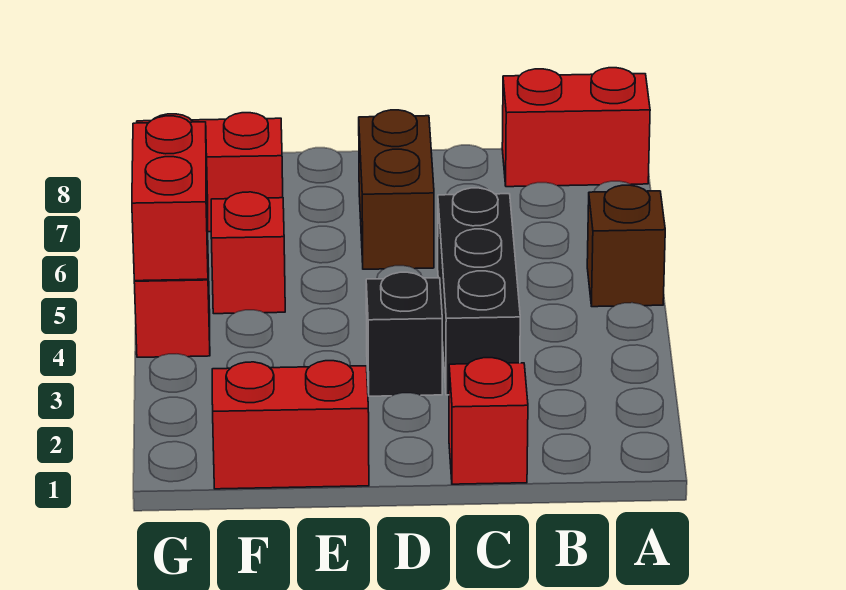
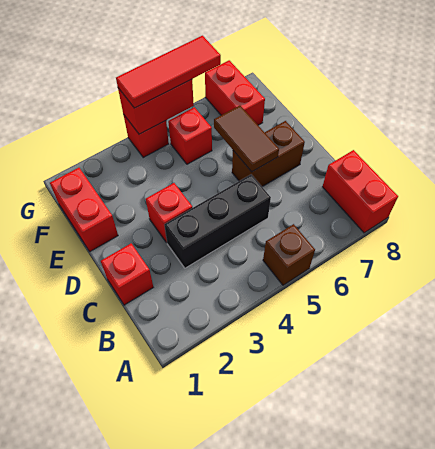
black 1x1 brick [366,272,442,396] -> red 1x1 brick [146,183,192,243]
none -> brown 1x2 tile [214,106,279,172]
none -> red 1x3 tile [116,36,221,108]

